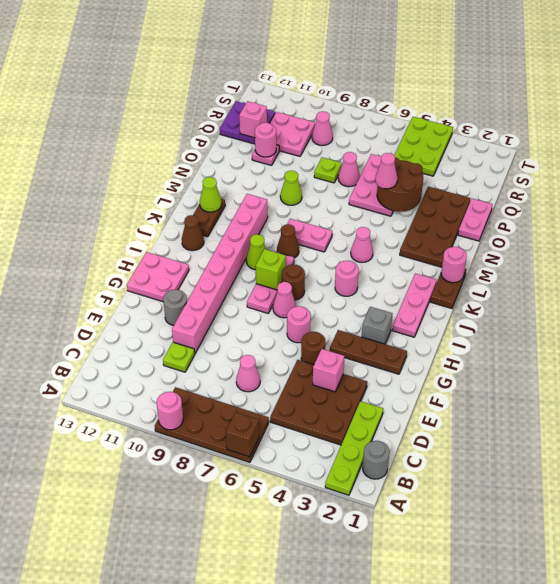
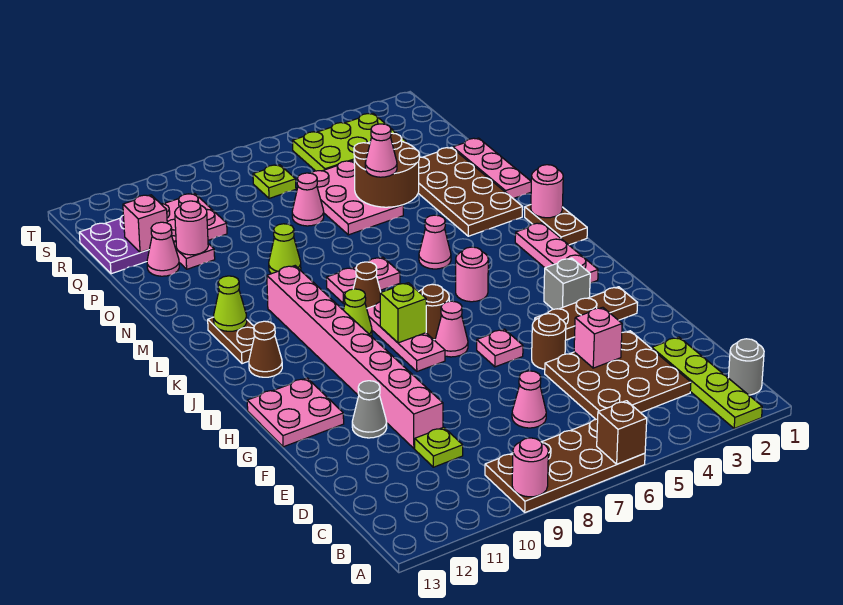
grey 1x1 round brick [163,290,187,325] -> grey 1x1 cone [352,381,387,438]
pink 1x1 round brick [287,306,311,343] -> pink 1x1 plate [477,329,523,367]
pink 1x2 plate [458,199,493,241] -> pink 1x3 plate [453,138,531,199]
lime 1x1 plate [314,157,342,183] -> lime 1x1 plate moved to [253,165,296,198]
lime 2x3 plate [394,117,453,176] -> lime 2x3 plate turned to [292,114,406,171]
pink 1x1 cone [312,111,333,146] -> pink 1x1 cone moved to [147,222,179,276]

